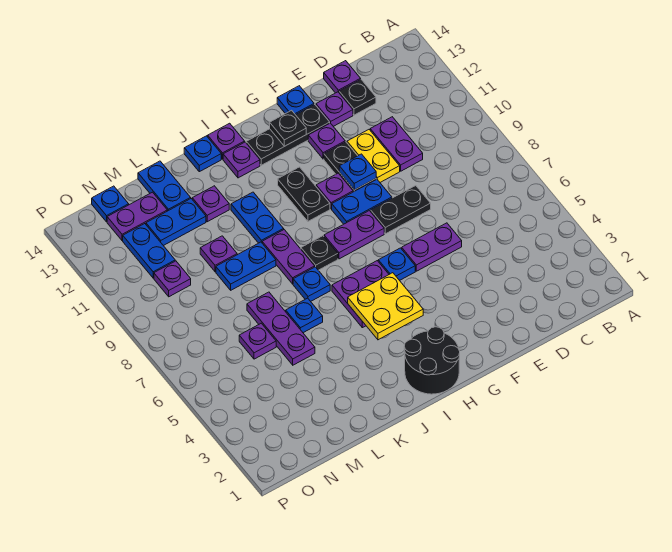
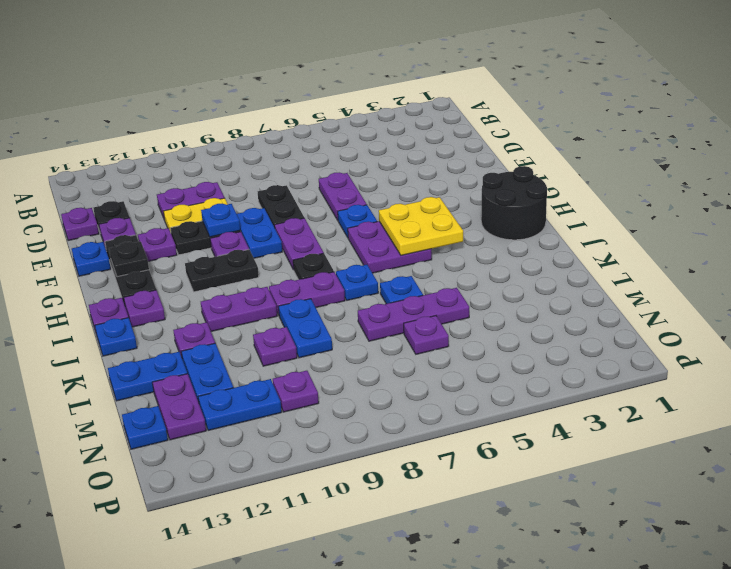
blue 1x2 plate [231,192,284,243] -> purple 1x2 plate [201,287,277,331]

